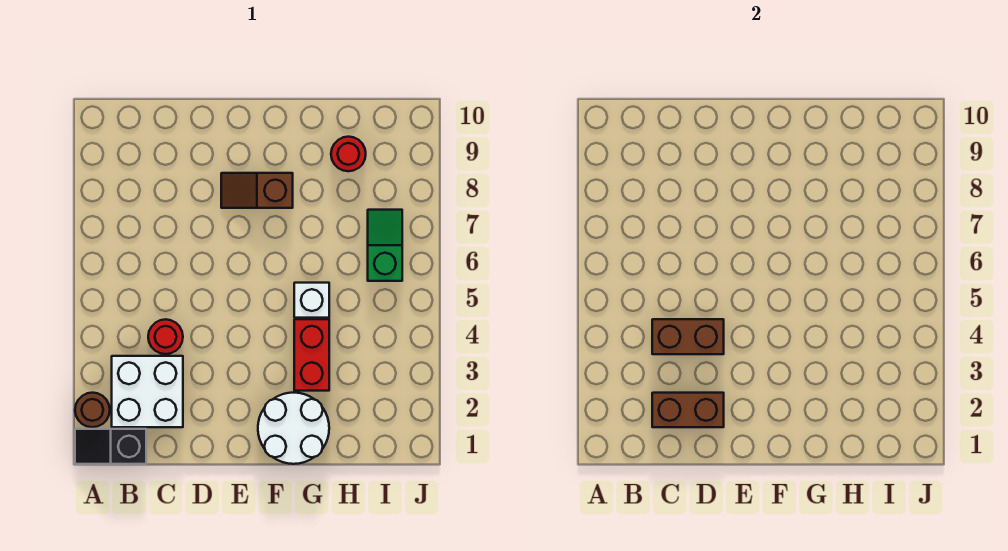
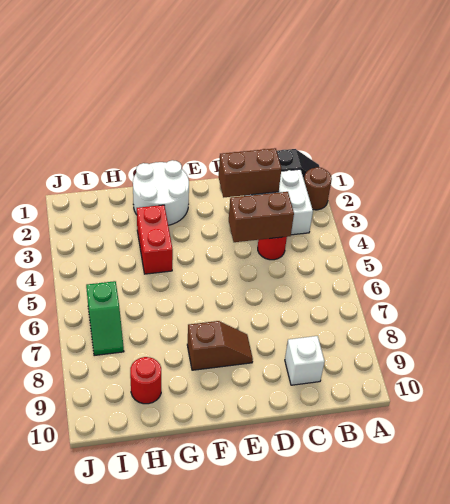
white 1x1 brick [294,283,329,318] -> white 1x1 brick moved to [285,336,325,385]

